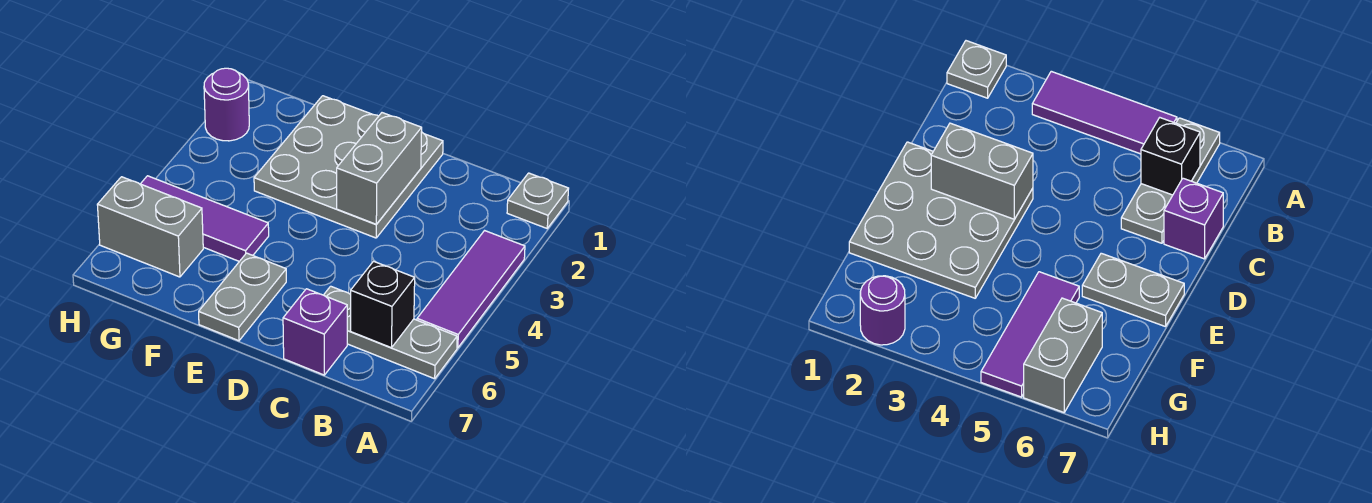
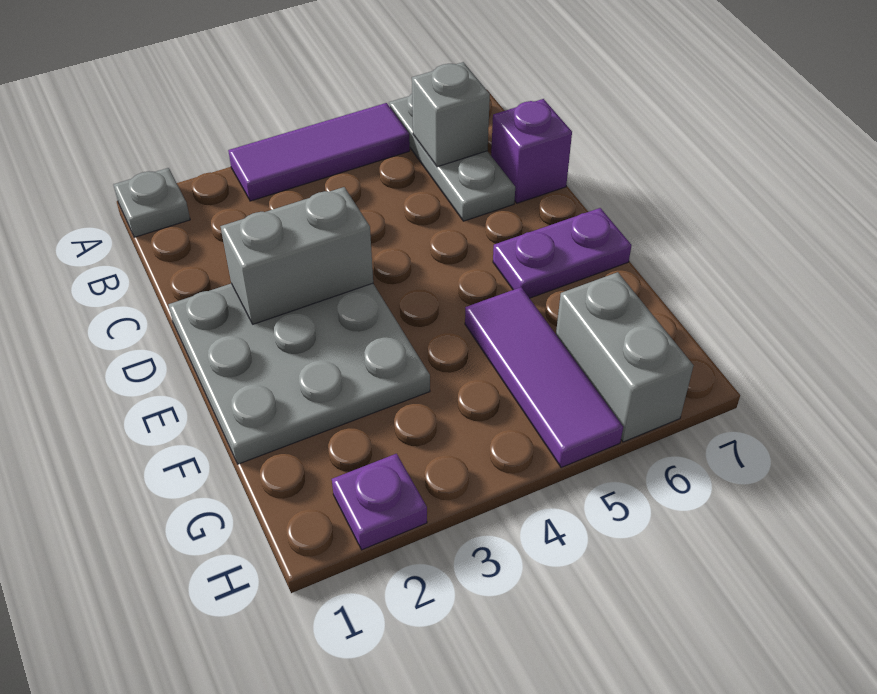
black 1x1 brick [351,261,415,348] -> grey 1x1 brick [412,62,490,167]
grey 1x2 plate [199,253,286,341] -> purple 1x2 plate [493,208,632,298]
purple 1x1 round brick [204,68,249,141] -> purple 1x1 plate [332,454,427,550]

